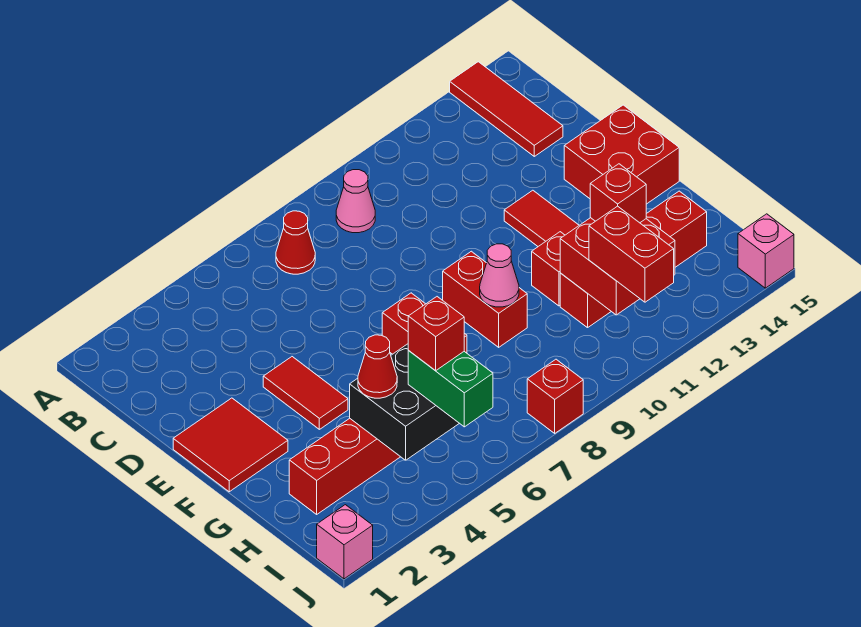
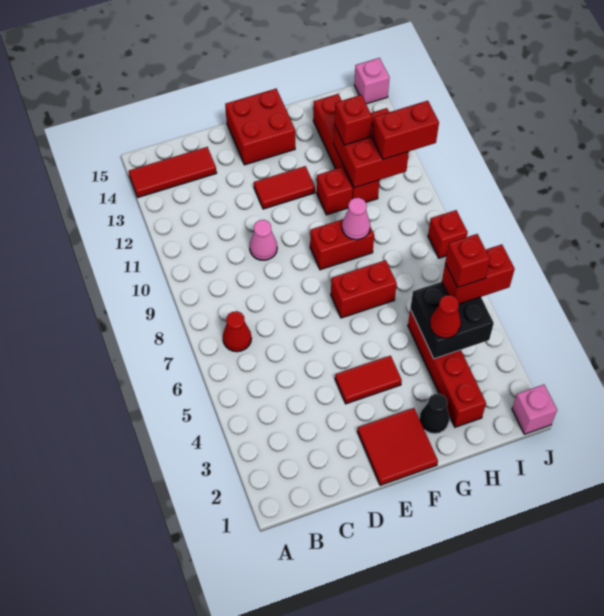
pink 1x1 cone [336,170,375,233] -> pink 1x1 cone moved to [250,220,277,260]
none -> black 1x1 cone [420,394,449,434]
green 1x2 brick [408,351,493,427] -> red 1x2 brick [442,244,515,304]

